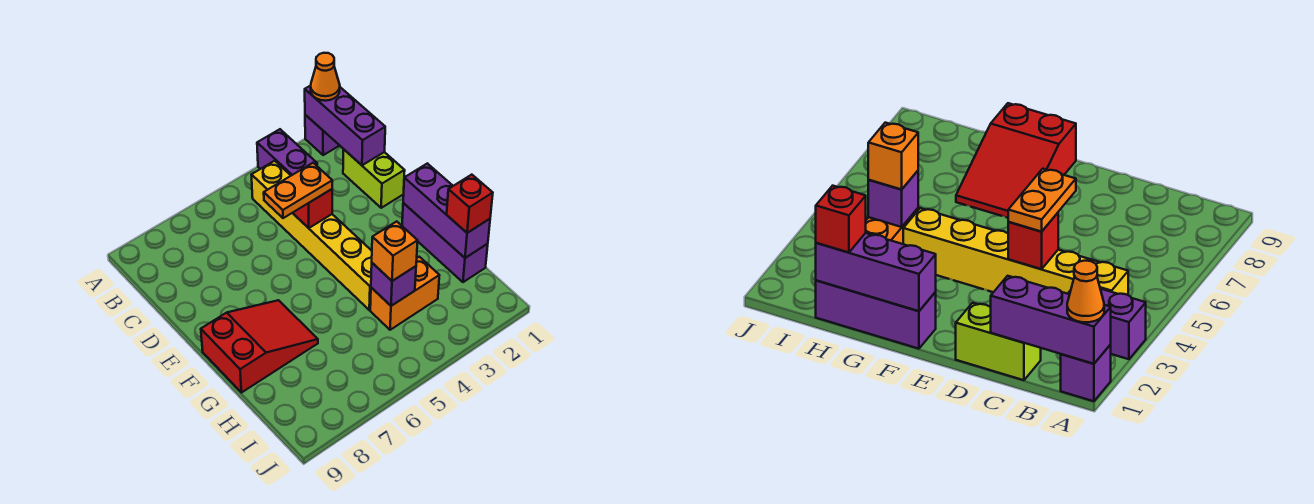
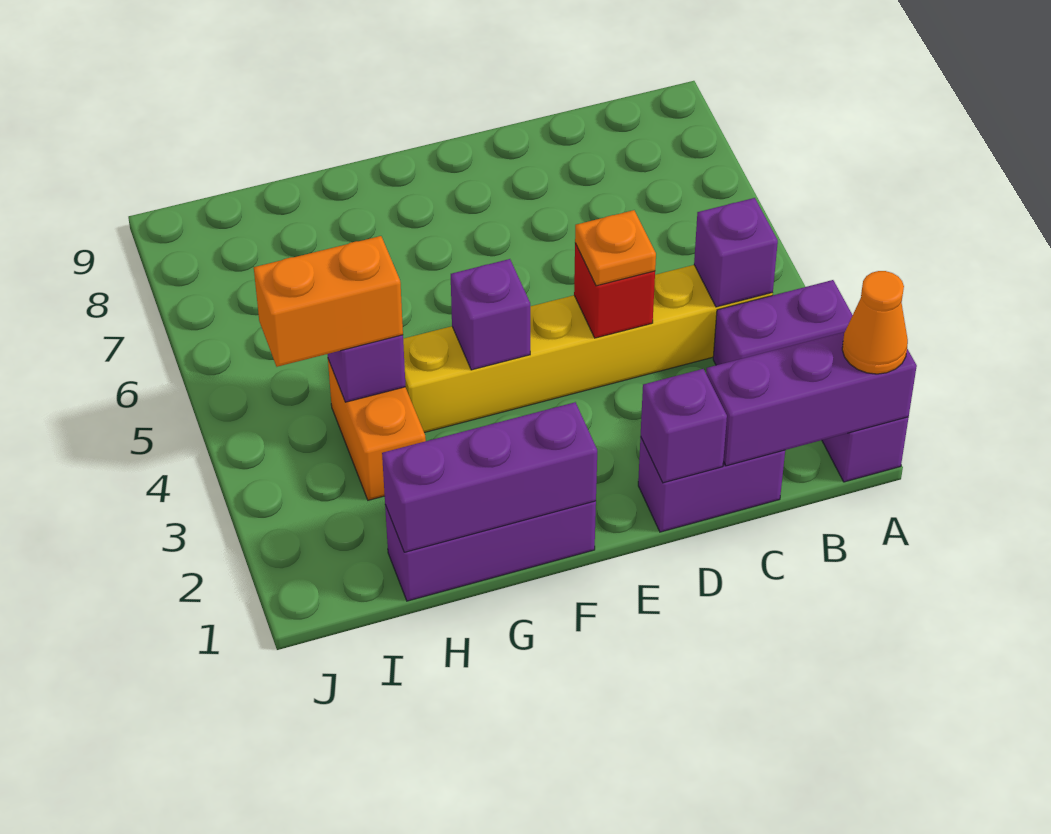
none -> purple 1x1 brick [694,198,778,307]
lime 1x2 brick [343,149,405,208] -> purple 1x2 brick [638,437,785,532]
none -> purple 1x1 brick [641,369,727,483]
orange 1x2 plate [264,163,332,218] -> orange 1x1 plate [575,210,656,286]
none -> purple 1x1 brick [451,259,530,370]
red 2x3 slope [201,300,318,393] -> none
red 1x1 brick [447,175,493,233] -> none
orange 1x1 brick [372,221,418,281] -> orange 1x2 brick [254,236,403,367]

